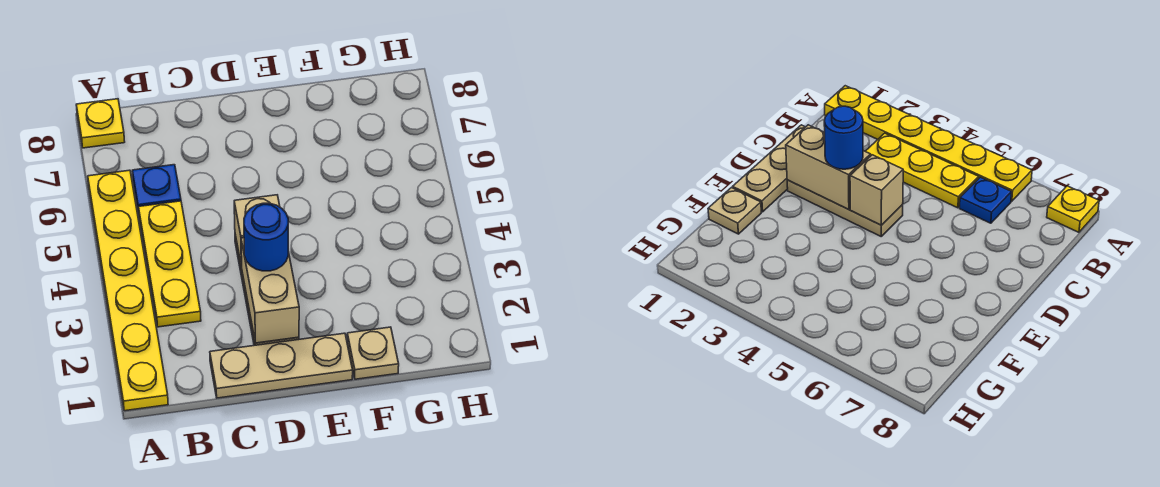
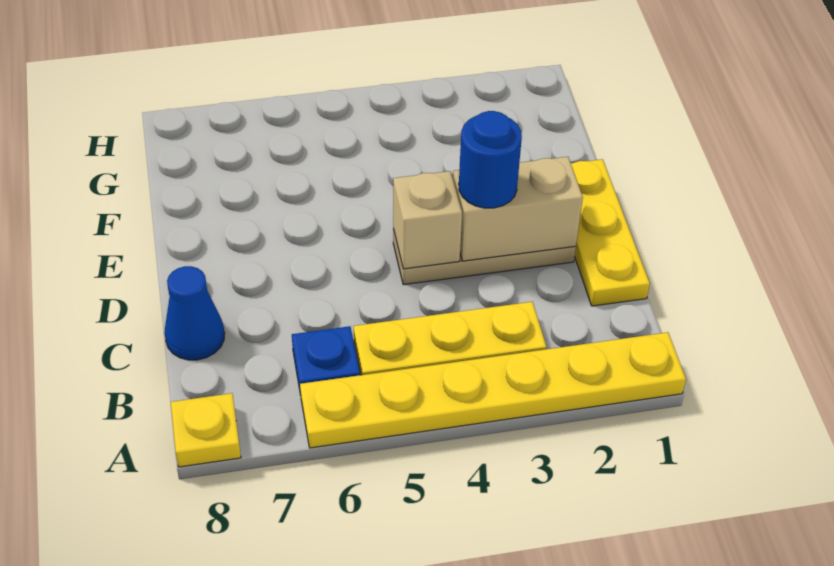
tan 1x3 plate [210,333,353,398] -> yellow 1x3 plate [571,159,650,306]
none -> blue 1x1 cone [164,266,225,360]
tan 1x1 plate [347,327,399,379] -> none

